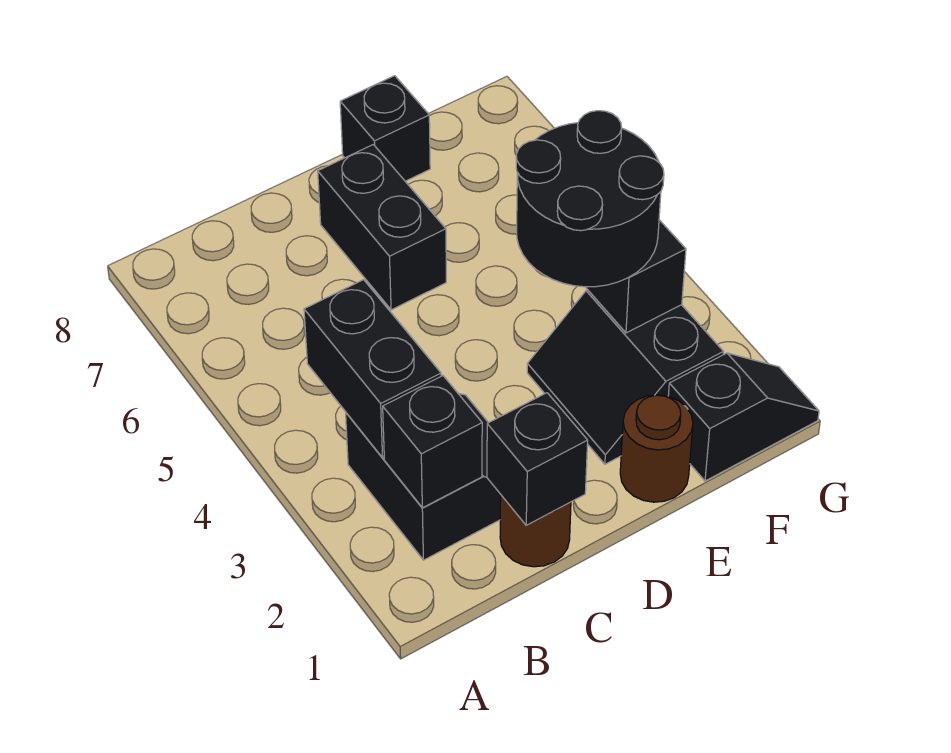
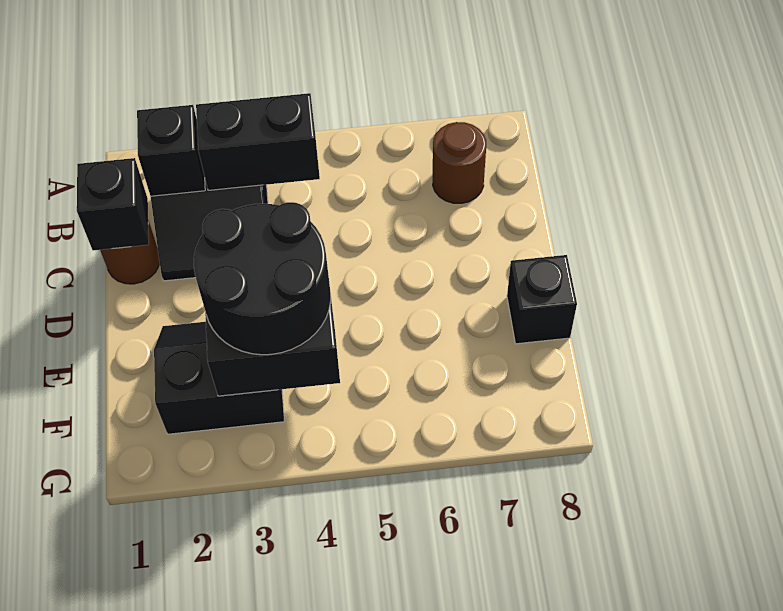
black 1x2 brick [318,145,446,310] -> none
brown 1x1 round brick [620,395,693,502] -> brown 1x1 round brick moved to [433,122,486,203]
black 1x2 slope [668,353,819,481] -> none

